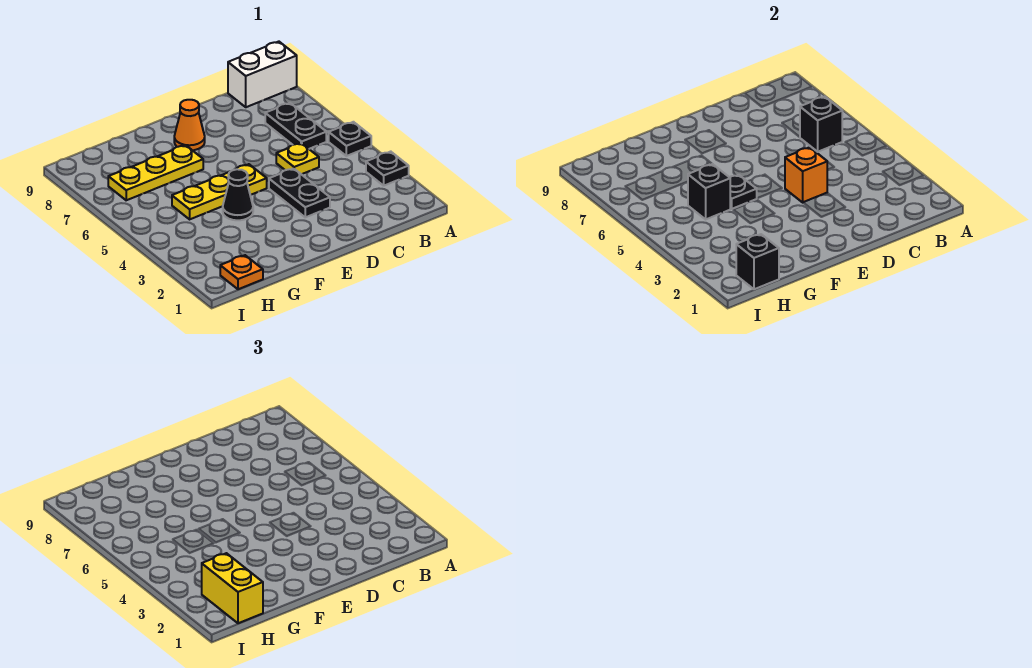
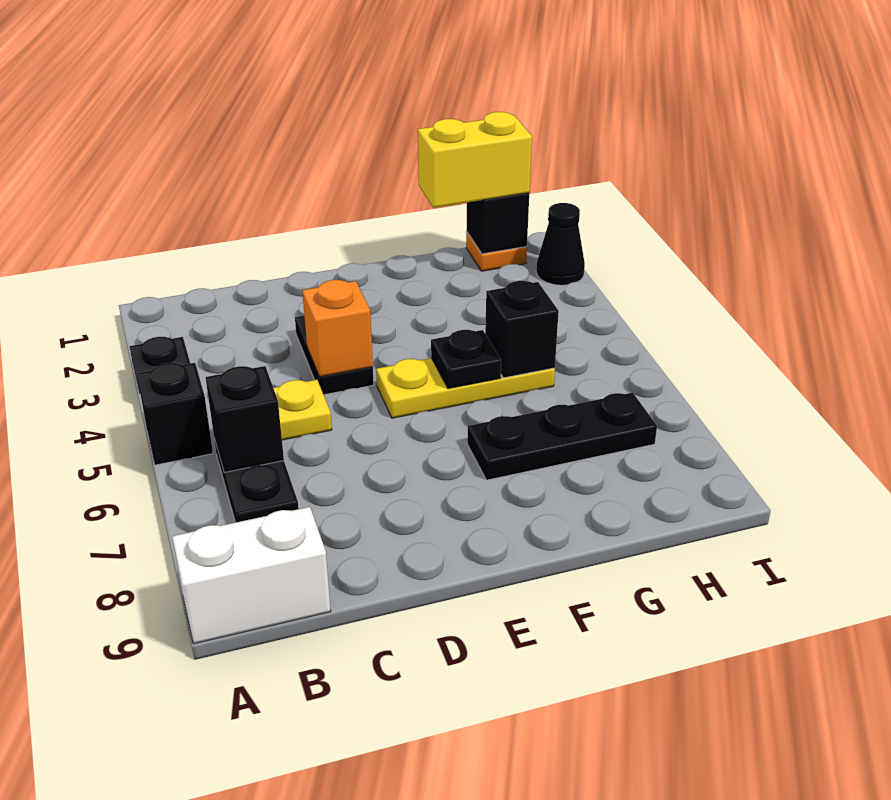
black 1x1 plate [329,122,371,156] -> black 1x1 brick [137,363,213,465]
orange 1x1 cone [174,100,205,150] -> none
black 1x1 cone [223,169,253,220] -> black 1x1 cone moved to [536,203,585,285]
yellow 1x3 plate [108,145,203,200] -> black 1x3 plate [467,393,657,480]
yellow 1x2 brick [202,553,263,623] -> yellow 1x2 brick turned to [418,112,532,208]

